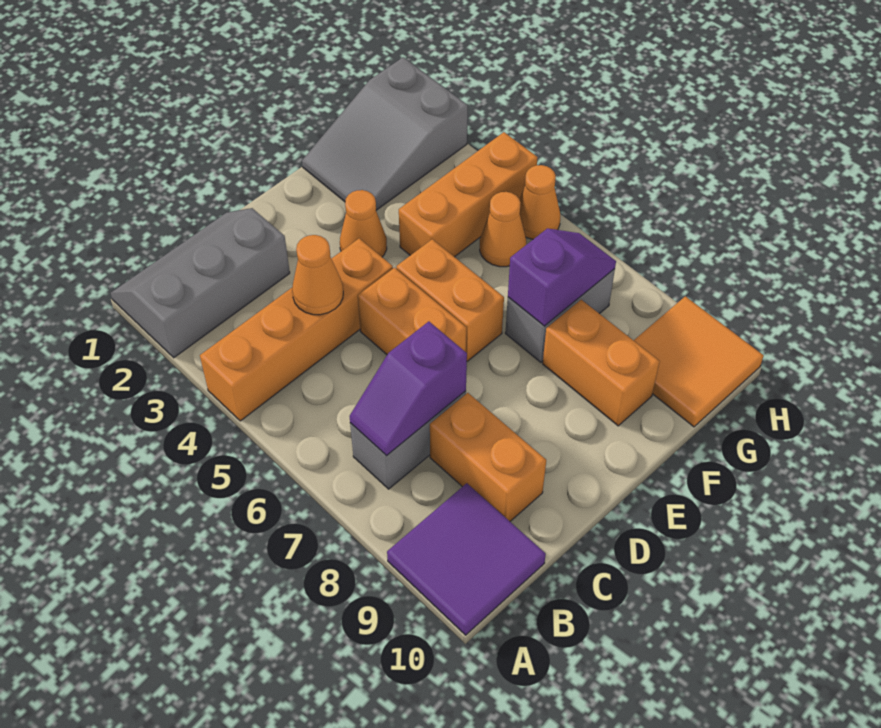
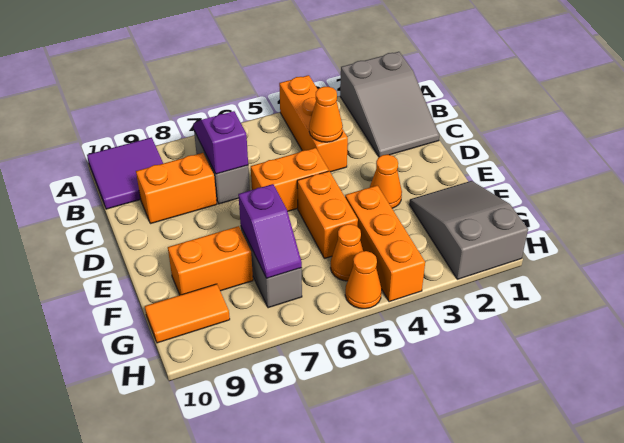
grey 2x3 slope [111,208,290,358] -> grey 2x3 slope turned to [340,52,439,157]
orange 1x4 brick [200,238,393,421] -> orange 1x3 brick [279,75,348,172]
orange 1x2 brick [396,239,504,361] -> orange 1x2 brick turned to [297,171,358,259]
orange 2x2 tile [634,296,764,427] -> orange 1x2 tile [145,284,230,343]

